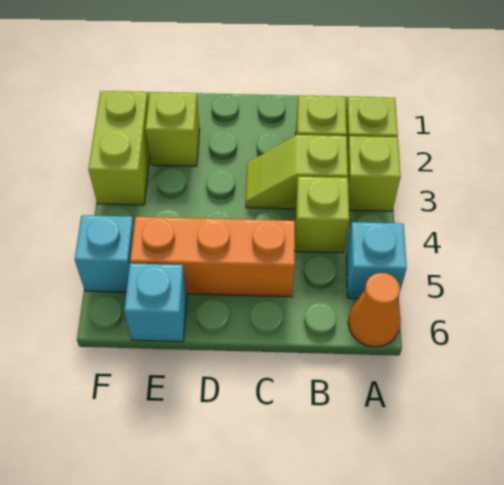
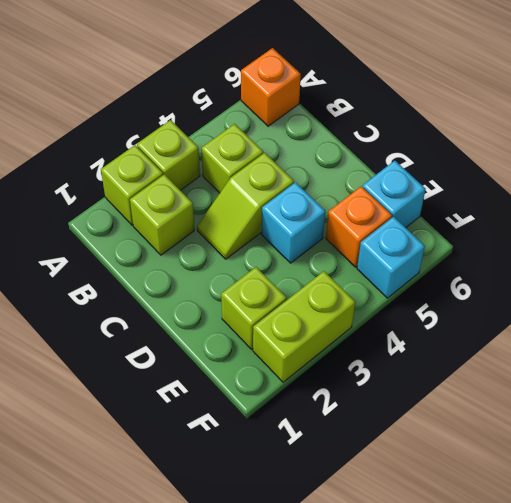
cyan 1x1 brick [346,222,407,298] -> cyan 1x1 brick moved to [262,182,325,263]
orange 1x1 cone [348,273,401,347] -> orange 1x1 brick [241,48,301,126]
lime 1x2 slope [246,135,348,209] -> lime 1x2 slope turned to [197,153,294,259]
orange 1x3 brick [130,217,295,297] -> orange 1x1 brick [326,186,392,267]

